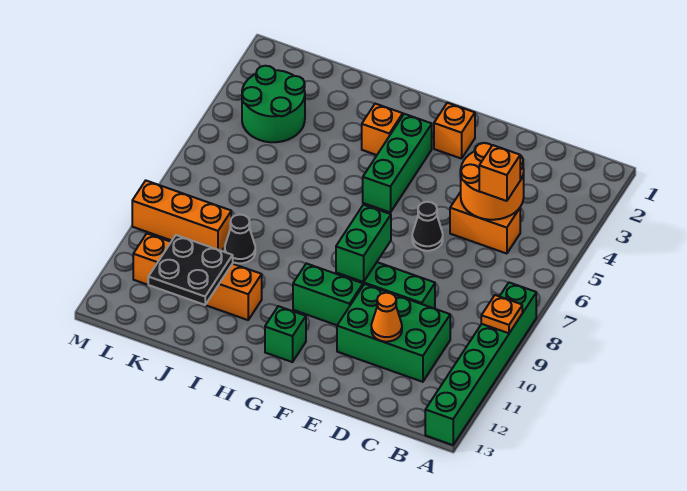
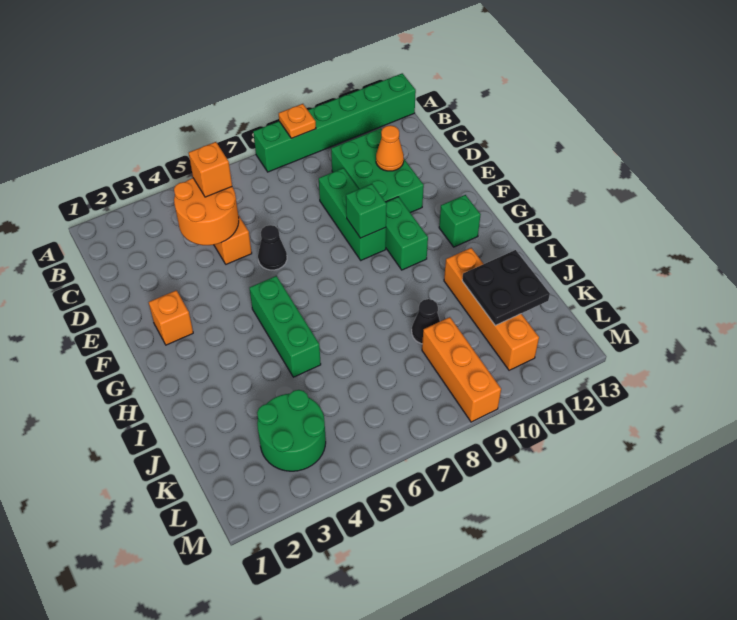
green 1x2 brick [336,205,391,282] -> green 1x1 brick [346,184,387,238]
green 1x3 brick [363,114,432,212] -> green 1x3 brick turned to [249,276,321,377]
orange 1x1 brick [362,104,403,155] -> none

